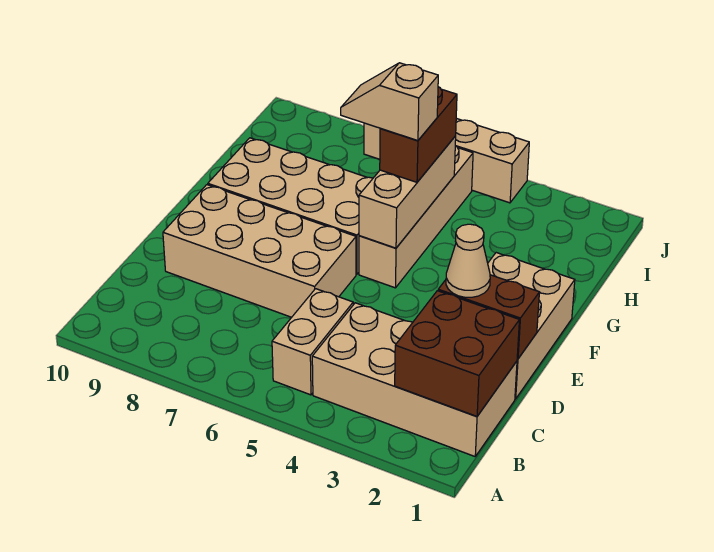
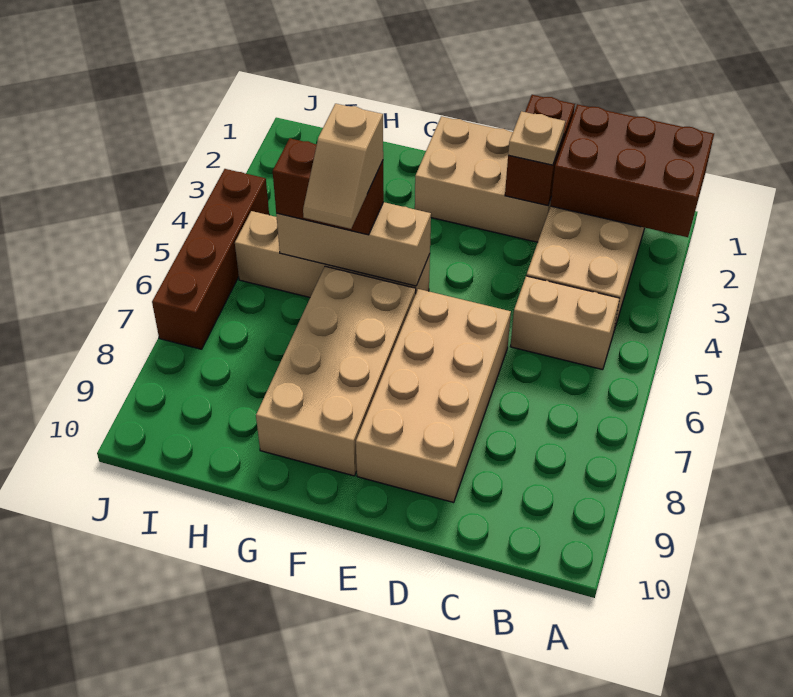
brown 2x2 brick [395,291,519,416] -> brown 2x3 brick [551,104,714,237]
tan 1x1 cone [446,224,490,297] -> tan 1x1 plate [508,111,565,165]
tan 1x4 brick [364,118,529,203] -> brown 1x4 brick [152,169,269,349]

